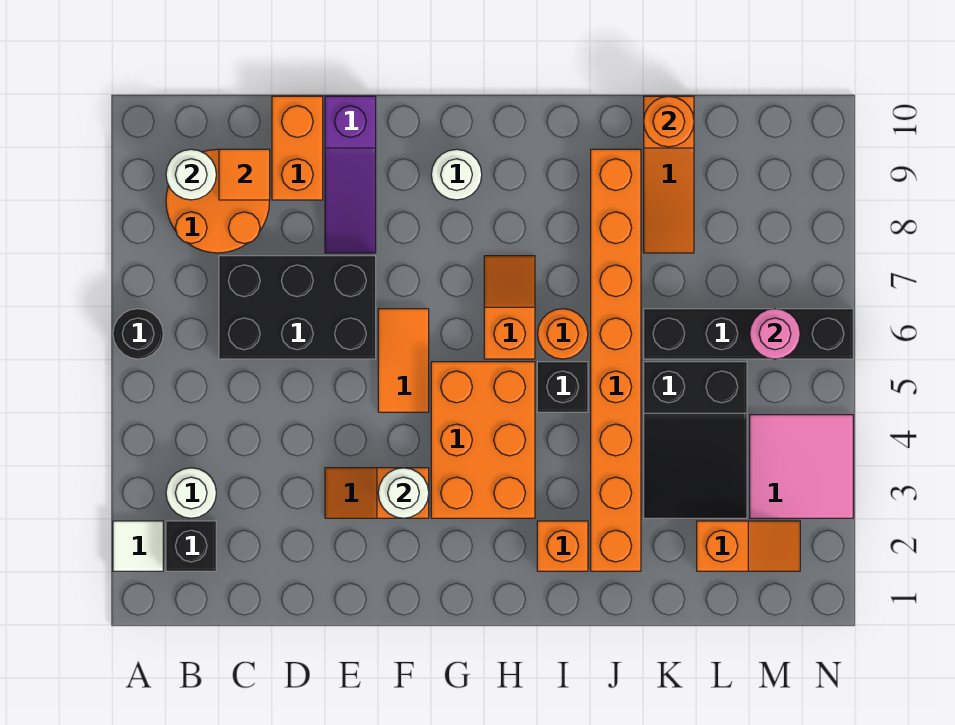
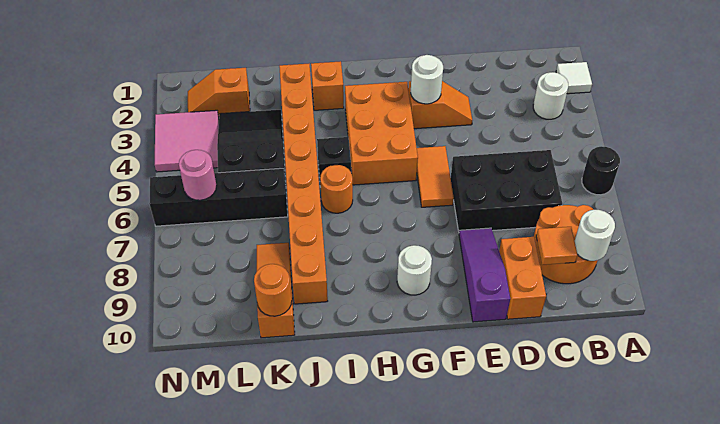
black 1x1 brick [166,521,216,571] -> none
orange 1x2 slope [484,256,535,359] -> none

